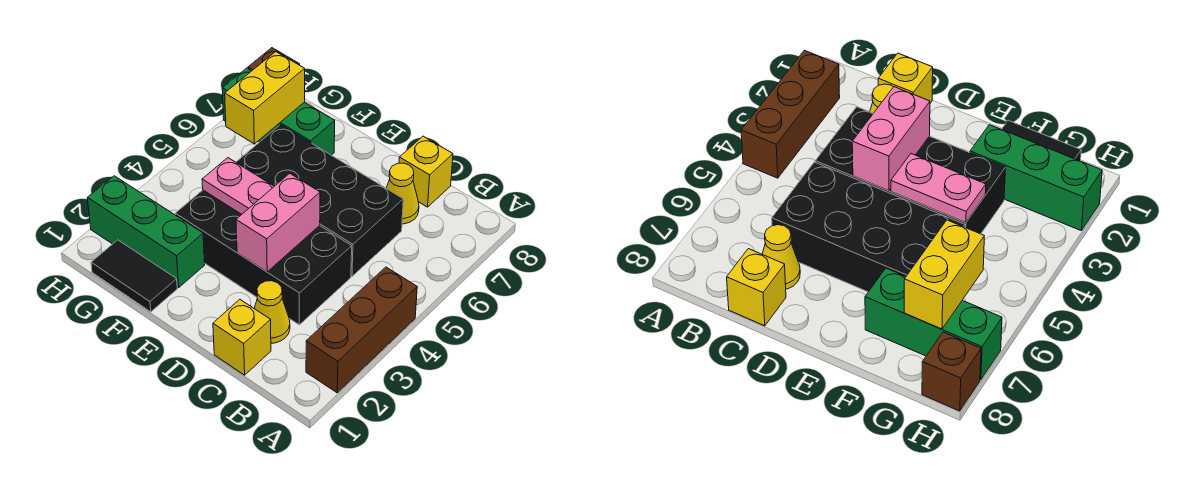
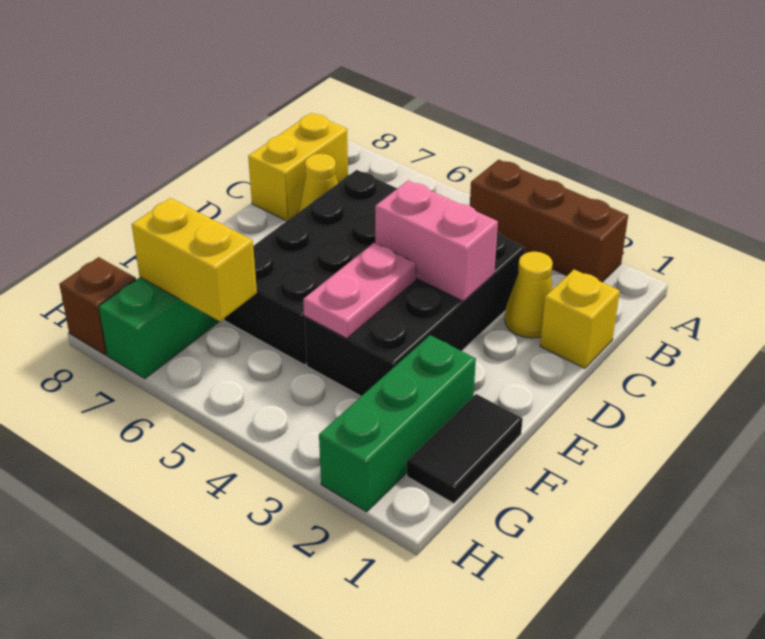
yellow 1x1 brick [399,136,453,207] -> yellow 1x2 brick [248,113,348,221]

